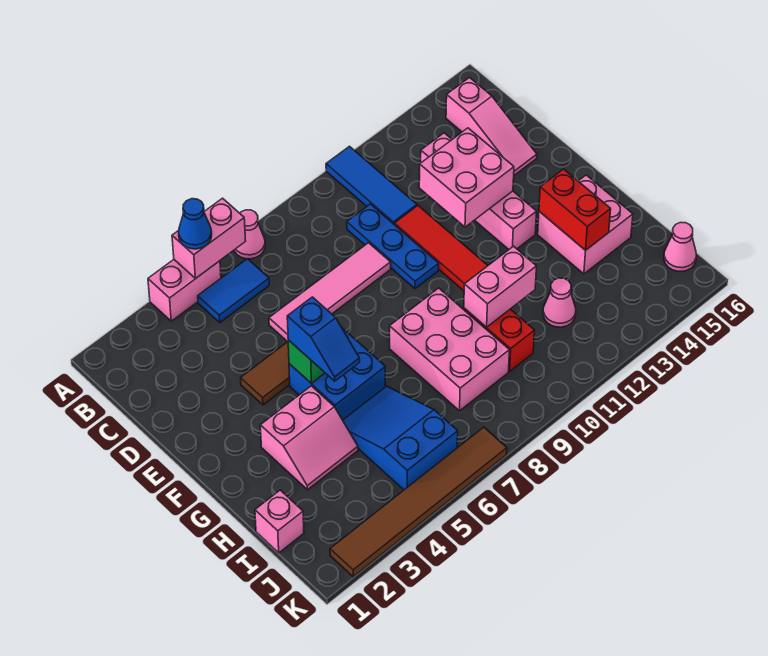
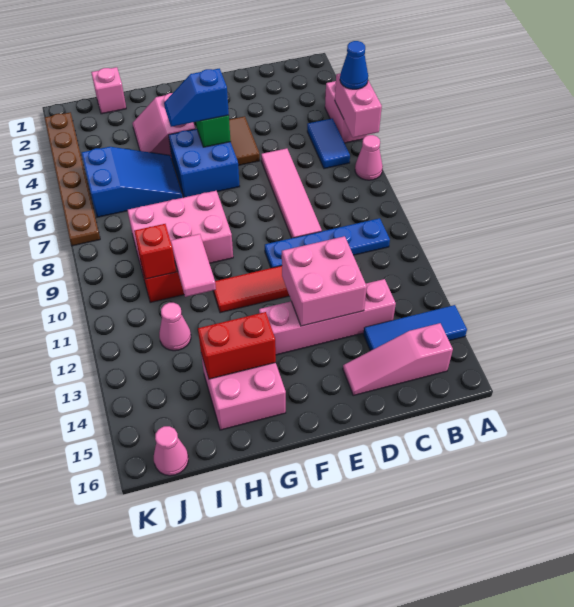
blue 1x3 tile [326,146,417,225] -> blue 1x3 tile moved to [363,305,467,351]
blue 1x3 plate [347,204,439,289] -> blue 1x4 plate [265,218,390,268]
pink 1x2 brick [464,246,536,327] -> pink 1x2 tile [171,234,216,297]
none -> red 1x1 brick [134,224,176,279]
brown 1x6 tile [330,427,507,577] -> brown 1x6 plate [44,112,100,246]

